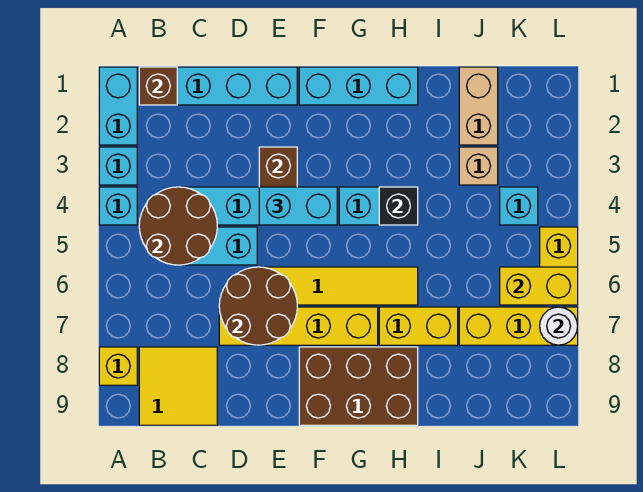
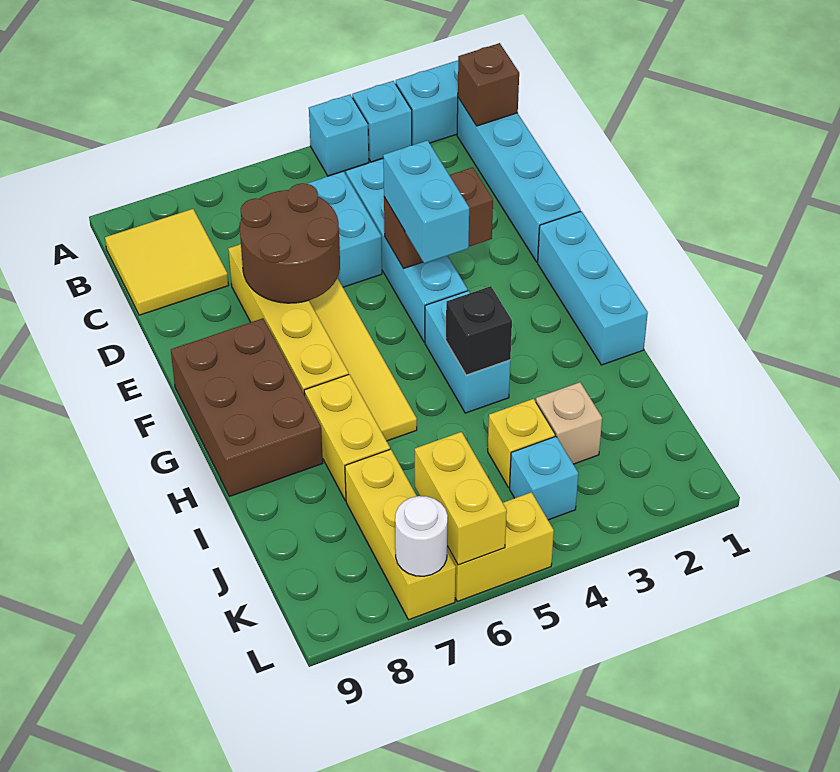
yellow 1x1 brick [99,347,137,385] -> yellow 1x1 brick moved to [488,399,555,487]
brown 2x2 round brick [139,187,217,265] -> none
tan 1x2 brick [459,67,498,145] -> none

